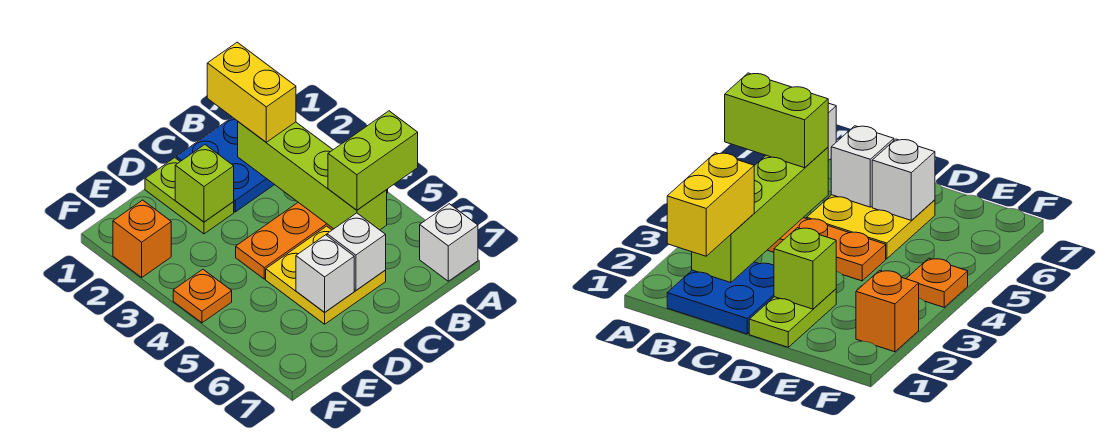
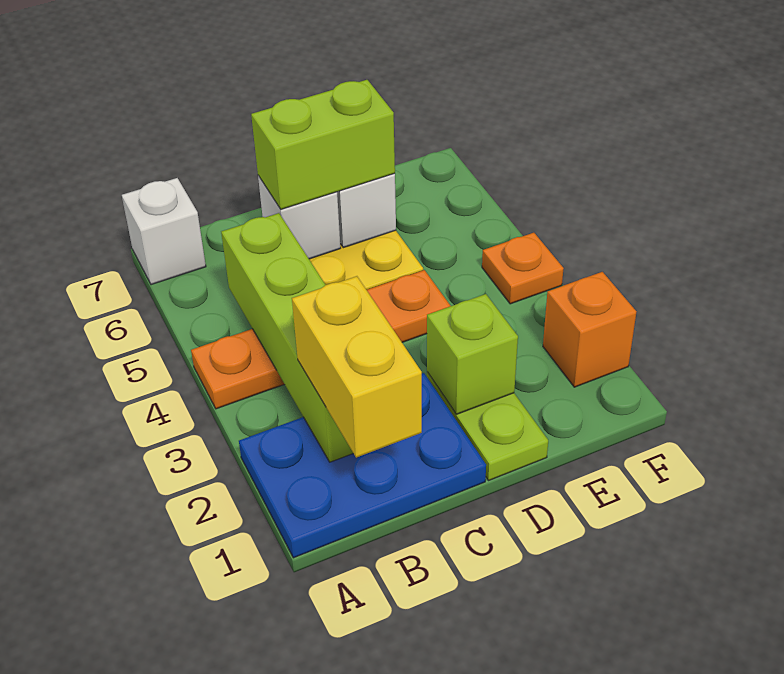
lime 1x2 brick [328,111,418,210] -> lime 1x2 brick moved to [251,80,395,209]
blue 2x2 plate [176,117,274,212] -> blue 2x3 plate [239,373,486,558]

